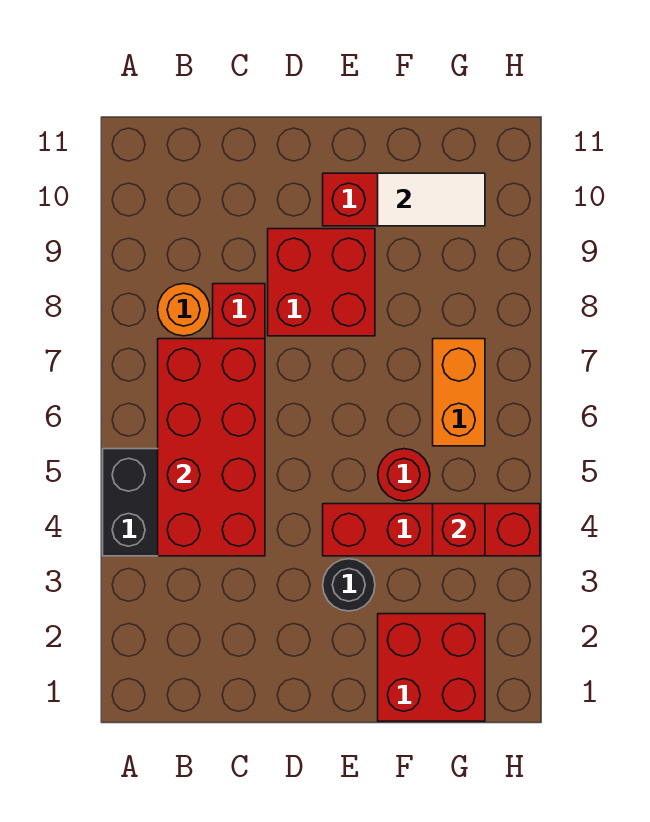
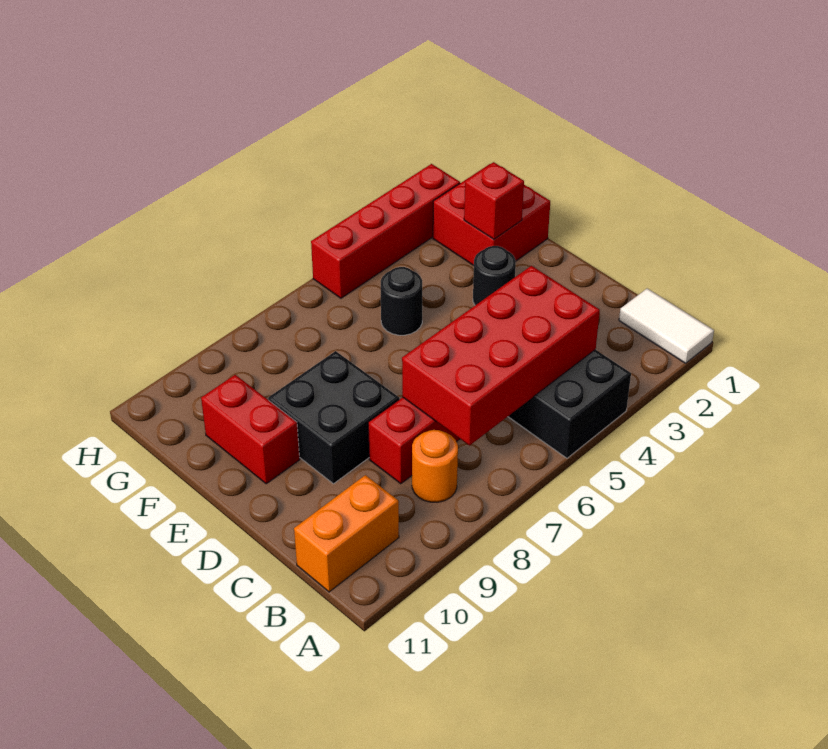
red 2x2 brick [268,229,375,336] -> black 2x2 brick [268,351,399,484]
red 1x4 brick [323,504,540,556] -> red 1x4 brick turned to [311,164,460,298]
red 1x1 round brick [378,449,430,501] -> black 1x1 round brick [381,267,422,335]
white 1x2 tile [378,173,485,226] -> white 1x2 tile moved to [619,288,714,363]
red 1x1 brick [433,504,485,556] -> red 1x1 brick moved to [464,162,524,239]
orange 1x2 brick [433,339,485,446] -> orange 1x2 brick moved to [294,475,399,592]

